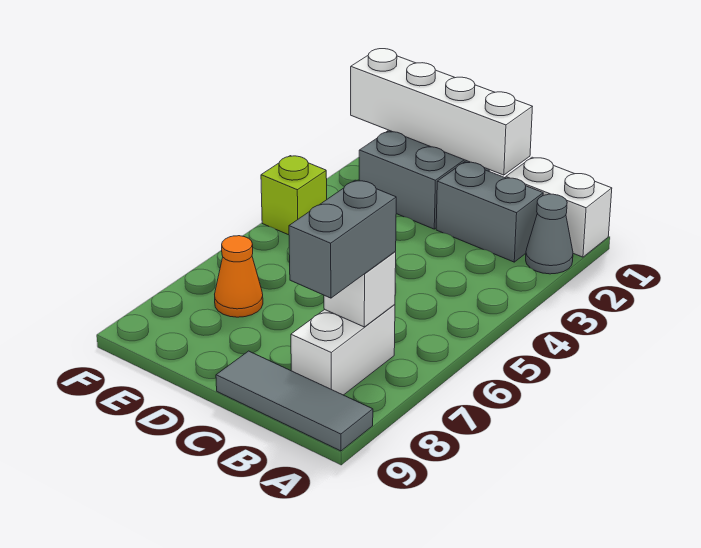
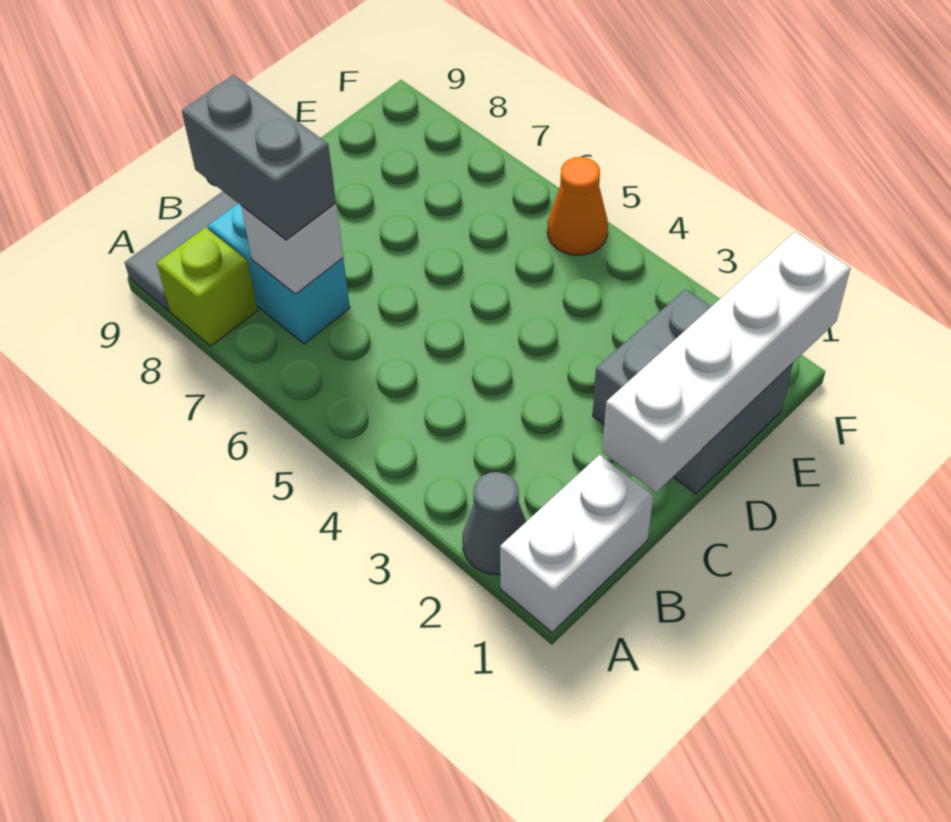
grey 1x2 brick [436,162,543,262] -> none
white 1x2 brick [291,304,395,395] -> cyan 1x2 brick [208,203,350,344]
orange 1x1 cone [215,236,263,317] -> orange 1x1 cone moved to [548,157,608,255]
lime 1x1 brick [261,156,327,235] -> lime 1x1 brick moved to [157,227,258,346]

